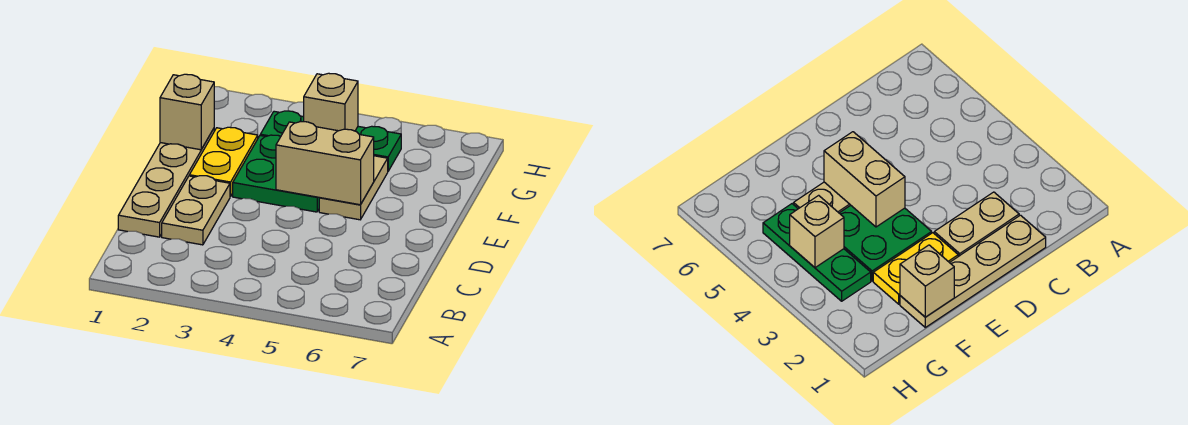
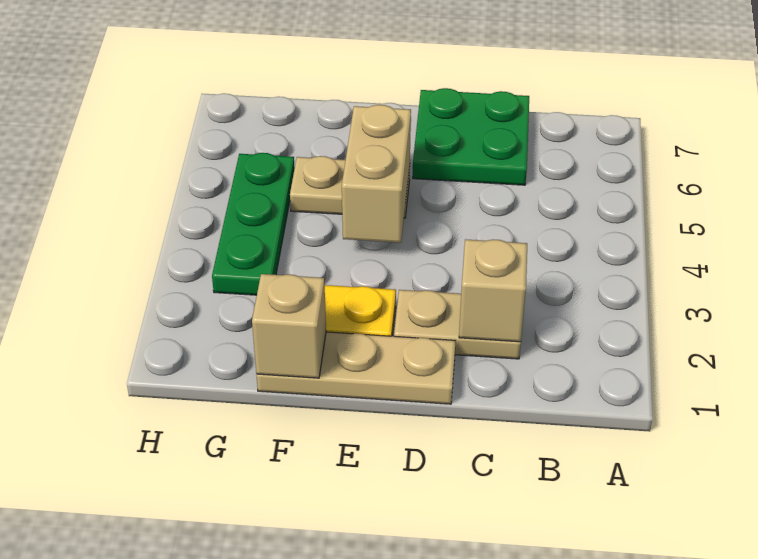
tan 1x4 plate [118,129,214,237] -> tan 1x3 plate [257,332,456,404]
green 2x2 plate [233,135,319,212] -> green 2x2 plate moved to [413,88,529,185]
tan 1x1 brick [304,73,358,131] -> tan 1x1 brick moved to [459,239,527,342]

